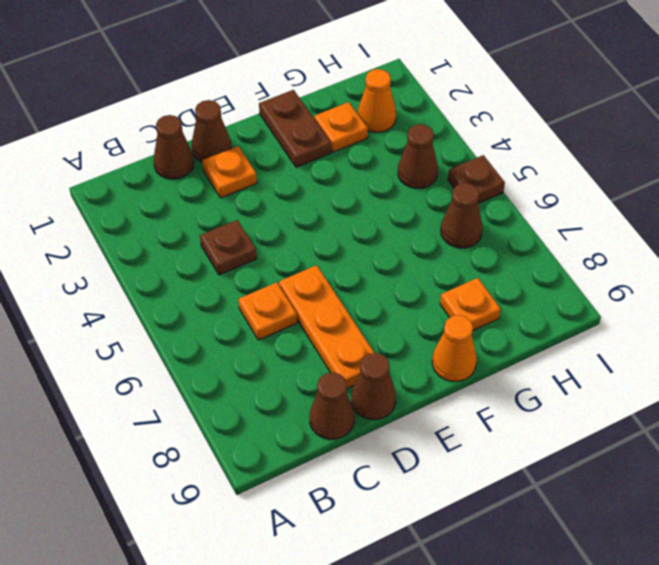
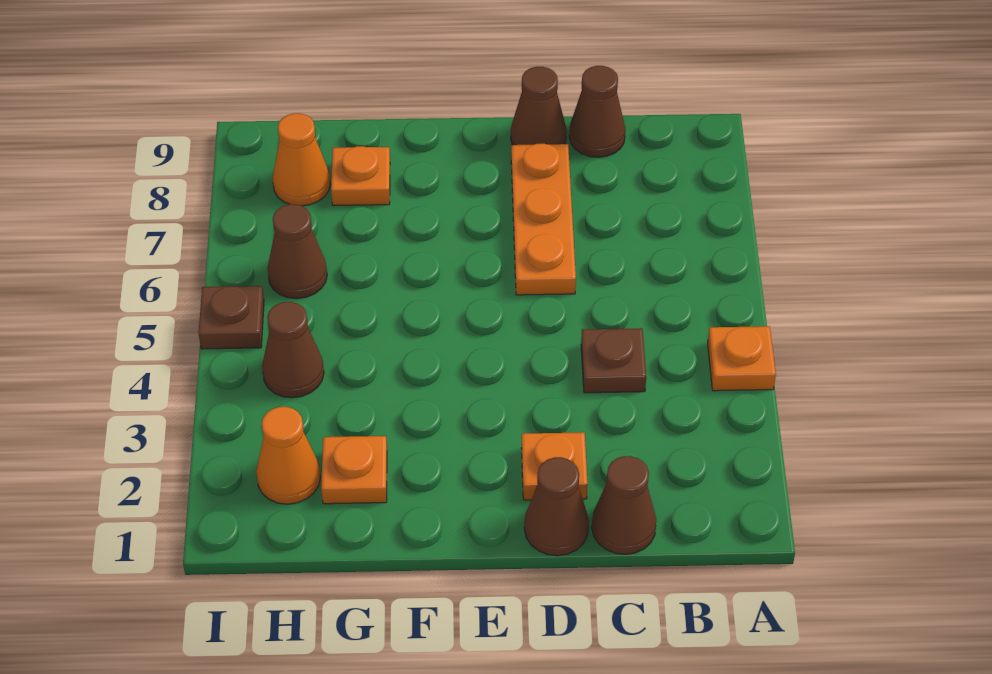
orange 1x1 plate [238,282,297,340] -> orange 1x1 plate moved to [708,326,776,391]
brown 1x2 plate [259,90,331,167] -> none
orange 1x1 cone [432,315,477,381] -> orange 1x1 cone moved to [272,113,330,206]

